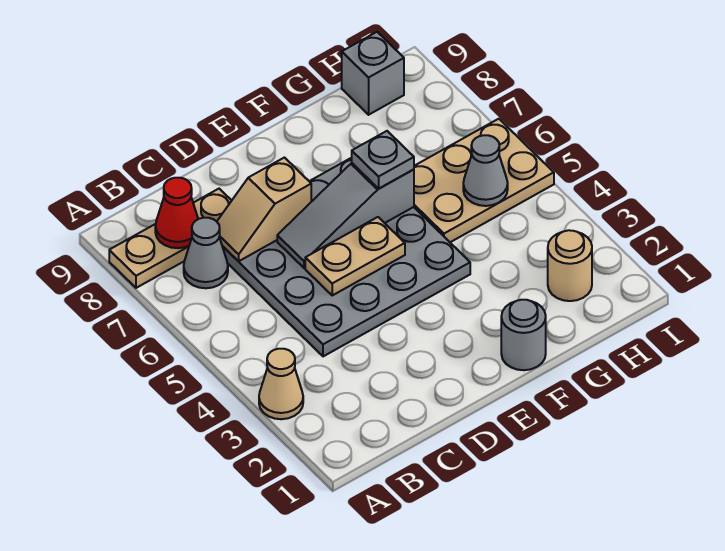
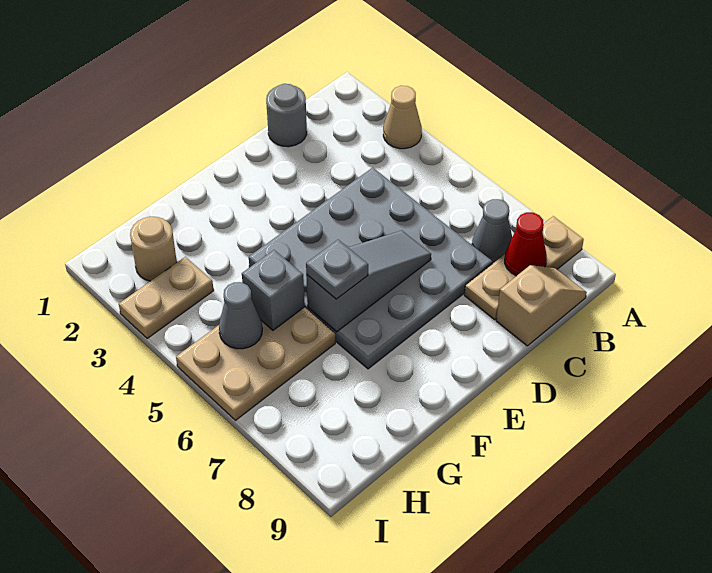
tan 1x2 slope [217,158,311,261] -> tan 1x2 slope moved to [496,265,587,346]
tan 1x2 plate [305,217,405,295] -> tan 1x2 plate moved to [119,257,214,339]
grey 1x1 round brick [501,300,546,370] -> grey 1x1 round brick moved to [266,84,307,147]
grey 1x1 brick [342,32,404,115] -> grey 1x1 brick moved to [242,250,305,330]

